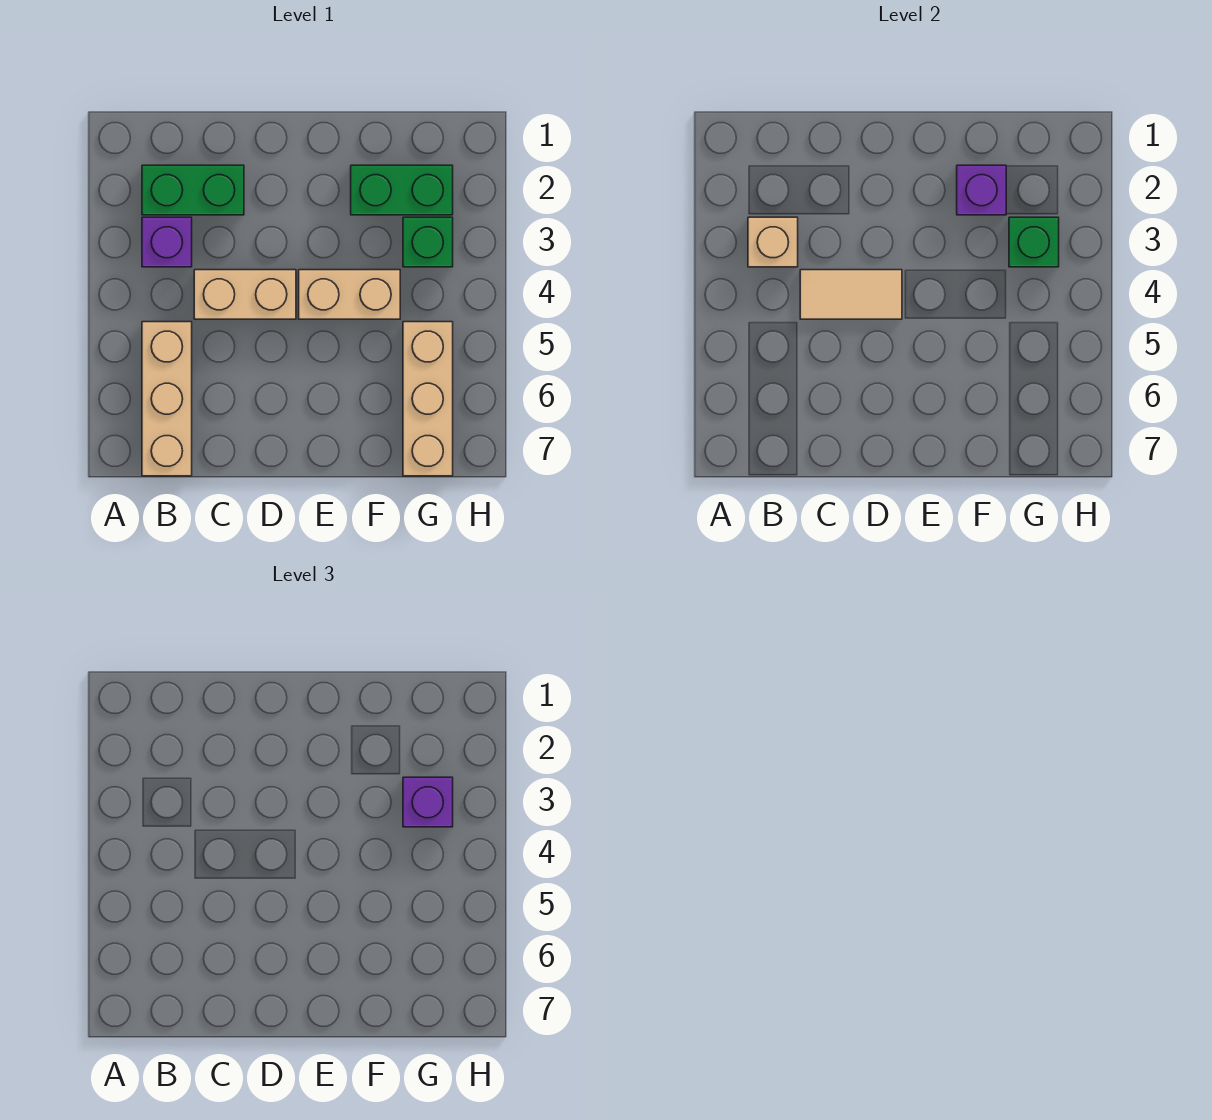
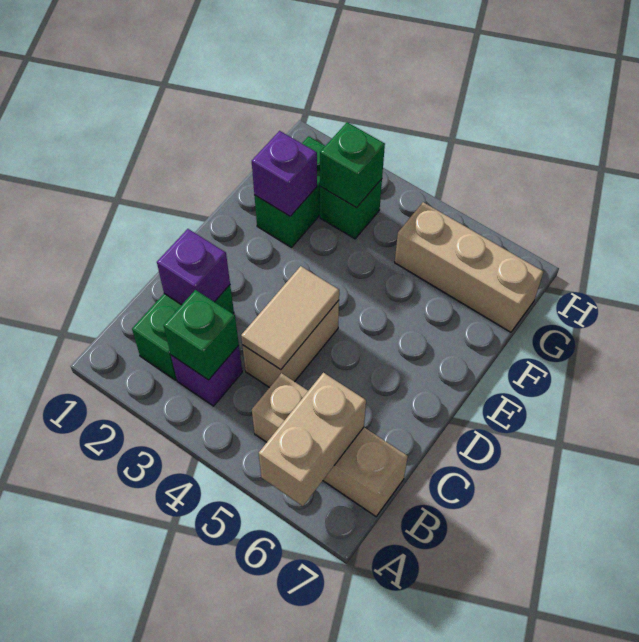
tan 1x1 brick [748,217,798,267] -> green 1x1 brick [164,290,239,380]
tan 1x2 brick [299,270,400,319] -> tan 1x2 brick moved to [259,373,366,506]
purple 1x1 brick [403,777,453,827] -> purple 1x1 brick moved to [157,229,230,305]

